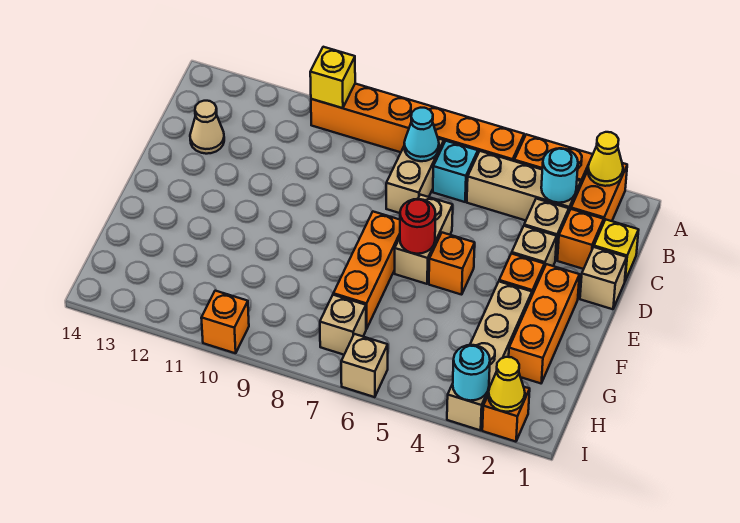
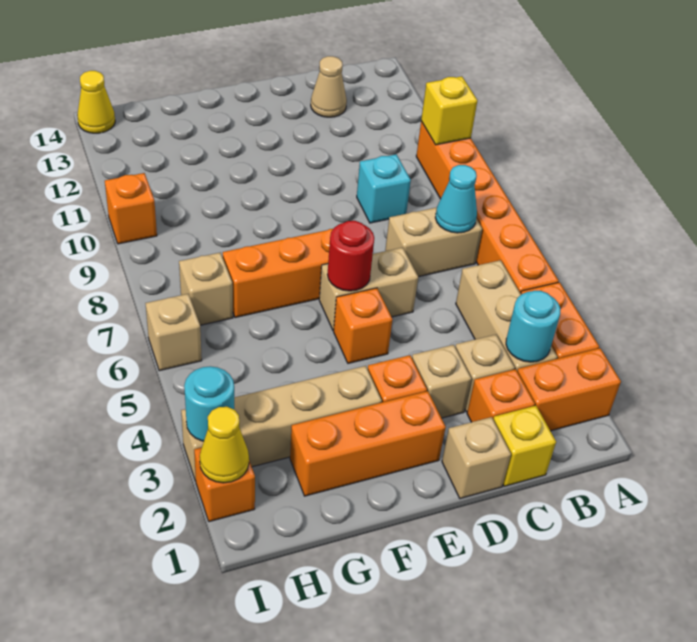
yellow 1x1 cone [588,132,623,186] -> yellow 1x1 cone moved to [77,71,115,133]
cyan 1x1 brick [433,141,478,202] -> cyan 1x1 brick moved to [357,154,411,223]

